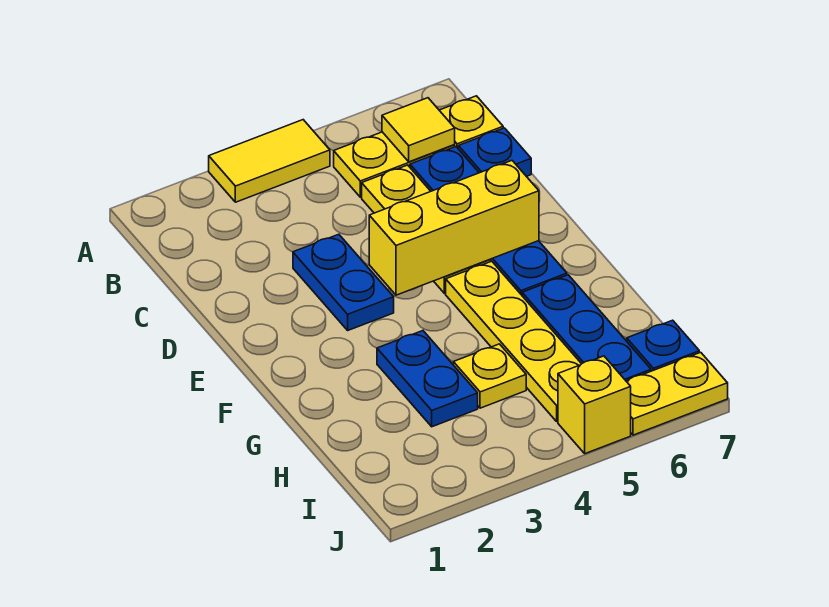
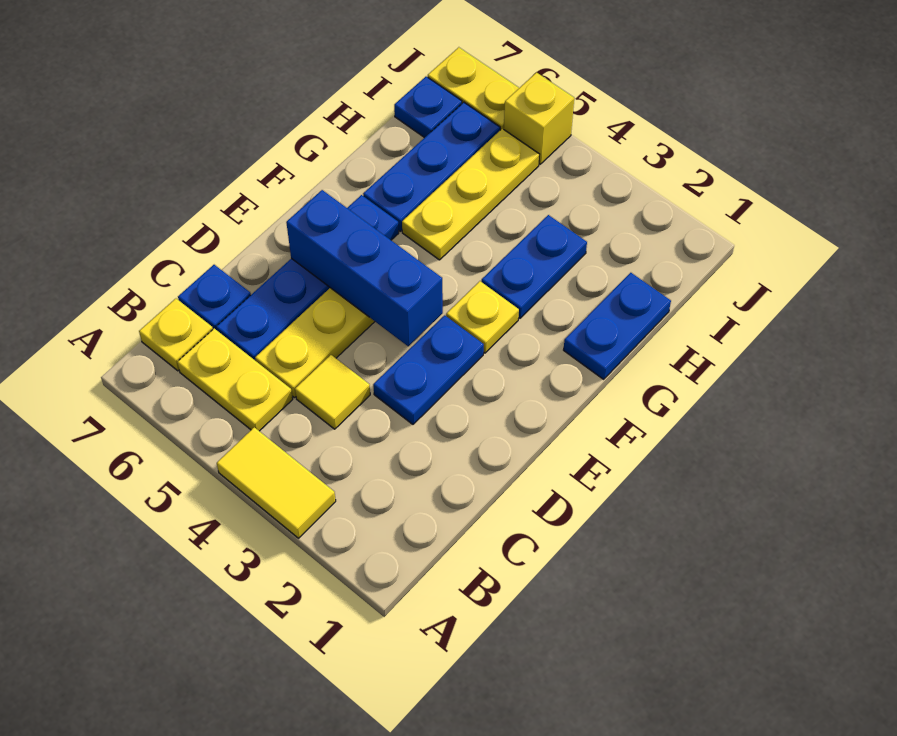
yellow 1x1 tile [382,98,455,162] -> yellow 1x1 tile moved to [295,355,370,429]
yellow 1x3 brick [369,161,539,295] -> blue 1x3 brick [286,190,443,346]
yellow 1x4 plate [446,261,581,421] -> yellow 1x3 plate [402,129,540,260]
none -> blue 1x2 plate [564,273,671,379]
yellow 1x1 plate [453,344,526,408] -> yellow 1x1 plate moved to [446,281,519,353]

